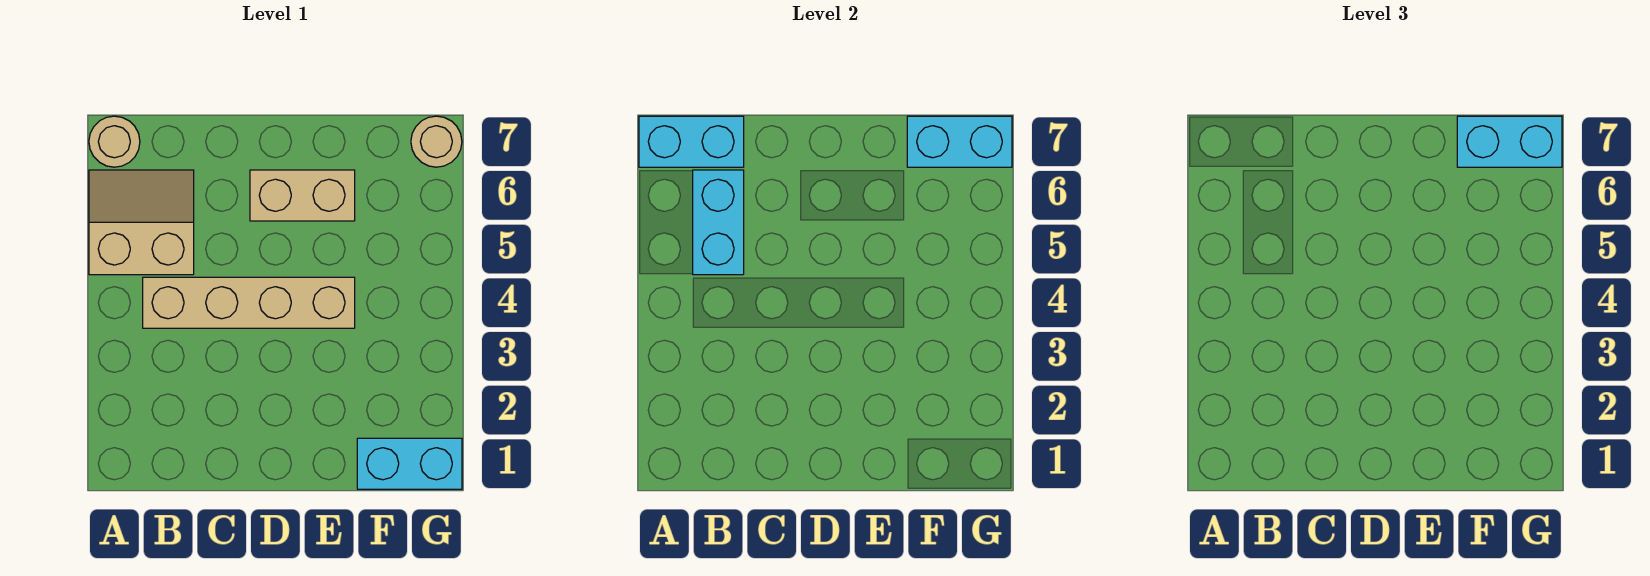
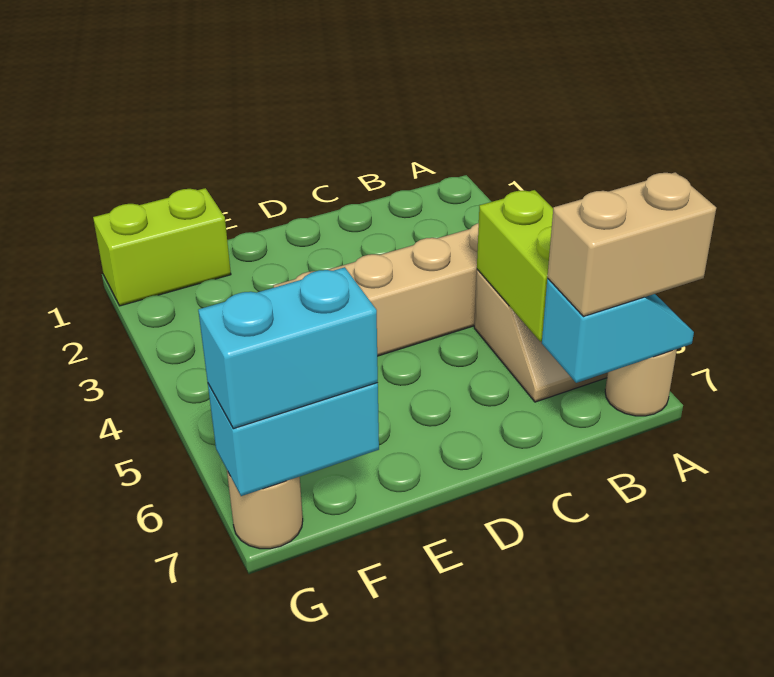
cyan 1x2 brick [639,116,744,167] -> cyan 1x2 slope [542,279,694,383]
cyan 1x2 brick [693,170,744,275] -> lime 1x2 brick [477,190,553,341]
tan 1x2 brick [250,170,355,221] -> tan 1x2 brick moved to [547,172,716,317]
cyan 1x2 brick [357,438,462,489] -> lime 1x2 brick [93,188,231,306]

